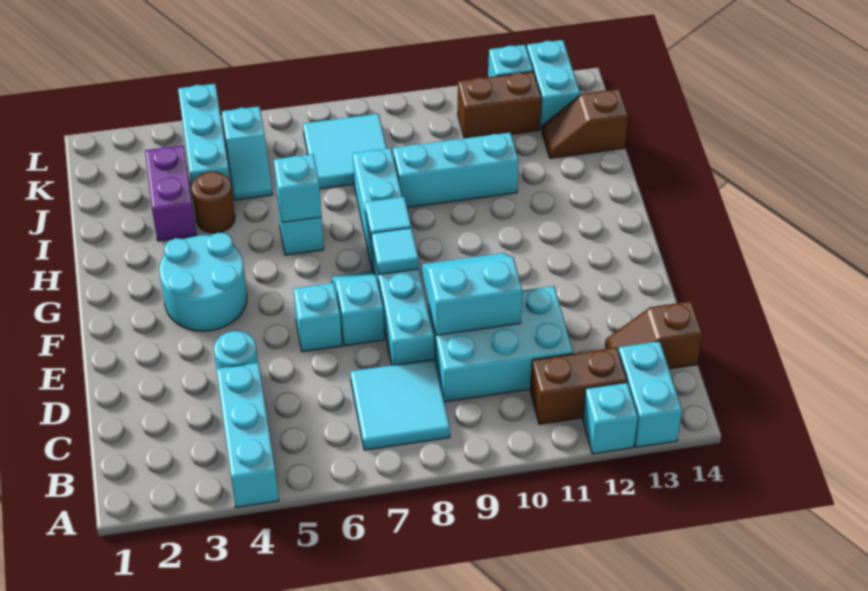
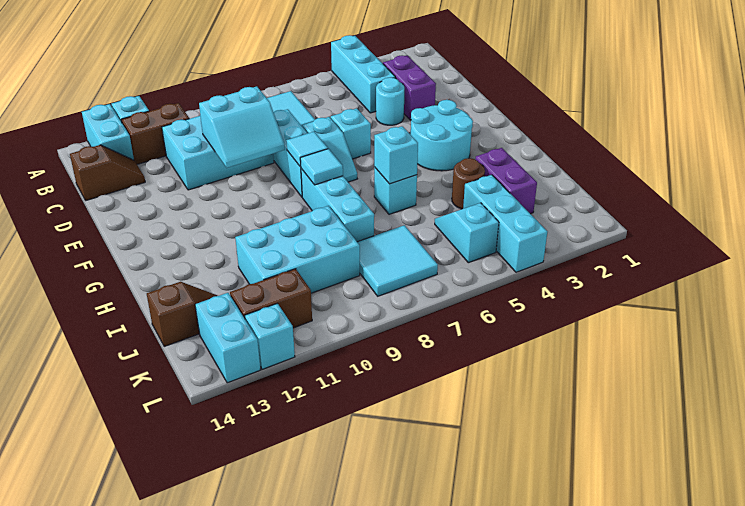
none -> purple 1x2 brick [383,55,436,120]
cyan 1x3 brick [393,132,519,208] -> cyan 2x3 brick [235,206,360,293]

